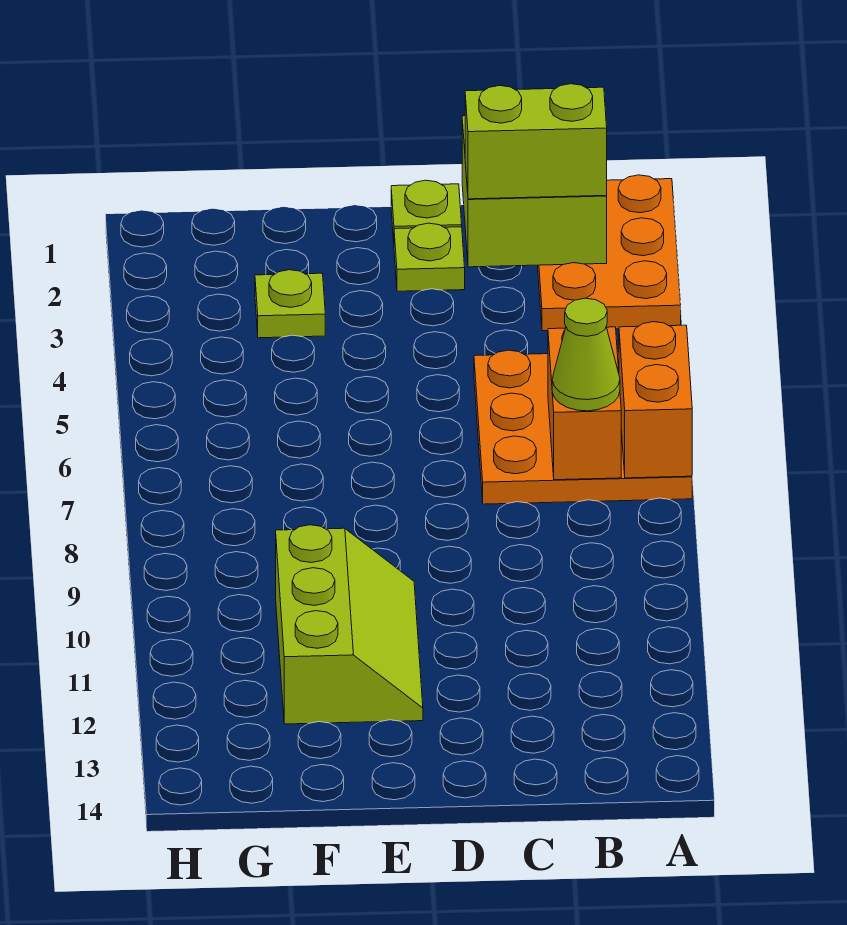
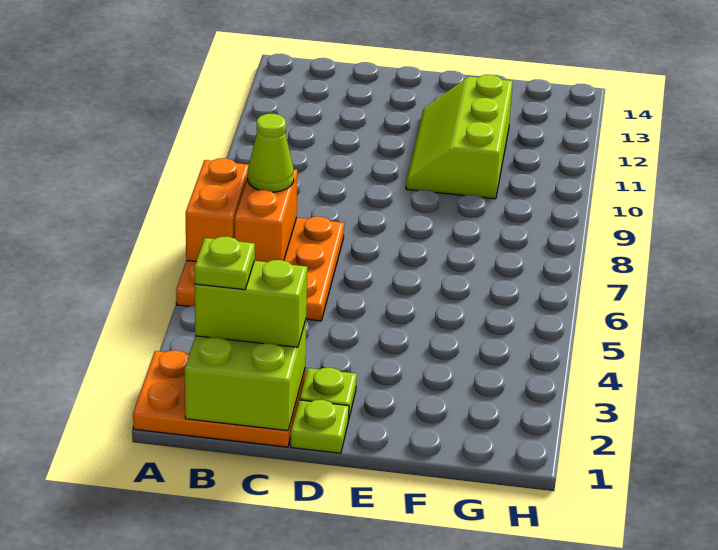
orange 2x3 plate [537,175,681,331] -> orange 2x3 plate turned to [133,350,305,447]
lime 1x1 plate [255,270,325,338] -> lime 1x1 plate moved to [194,237,255,290]

